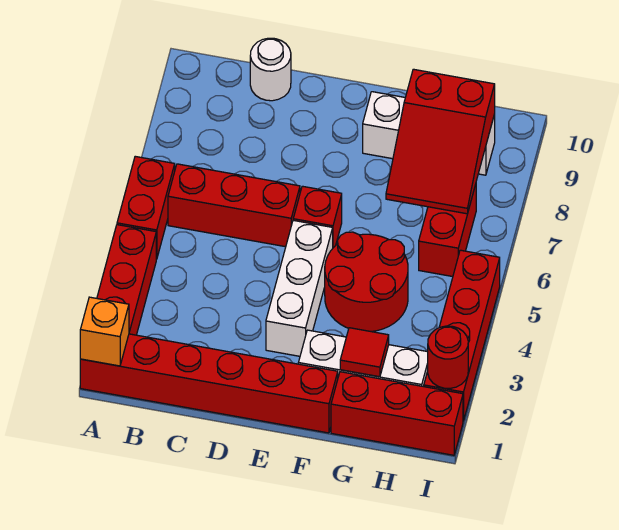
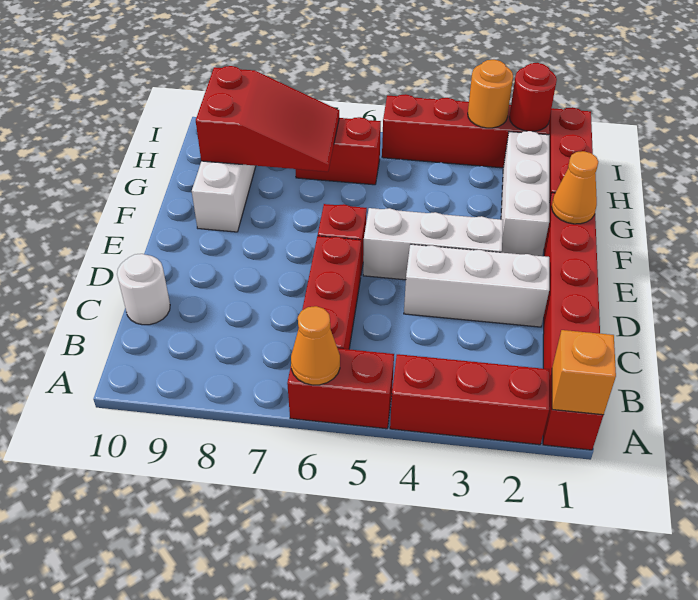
none -> orange 1x1 cone [291,306,340,385]
none -> white 1x3 brick [404,244,549,327]
none -> orange 1x1 cone [552,151,598,224]
red 2x2 round brick [325,232,408,332] -> none
red 1x1 tile [340,328,389,377] -> none
none -> orange 1x1 round brick [468,60,513,128]

